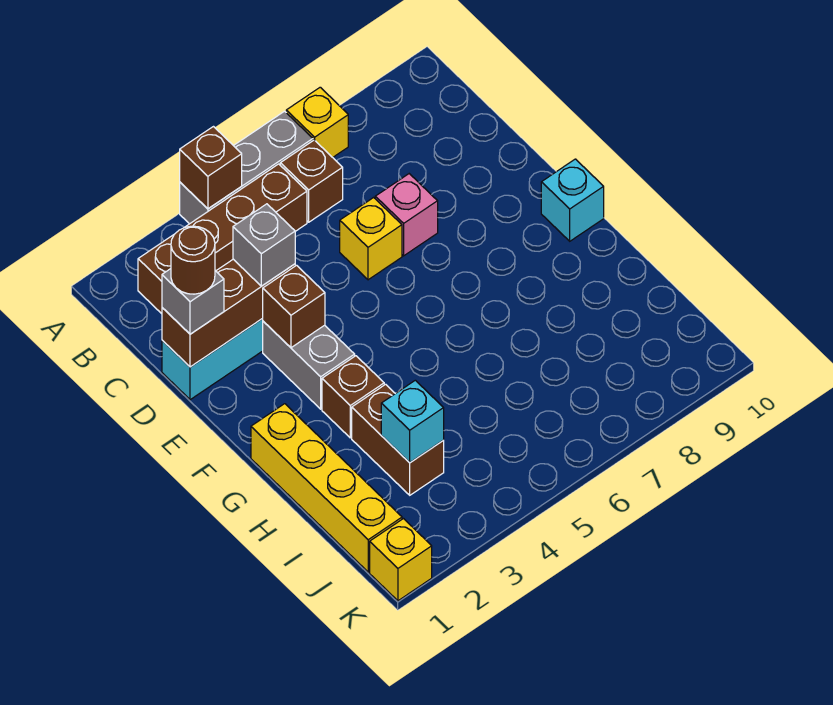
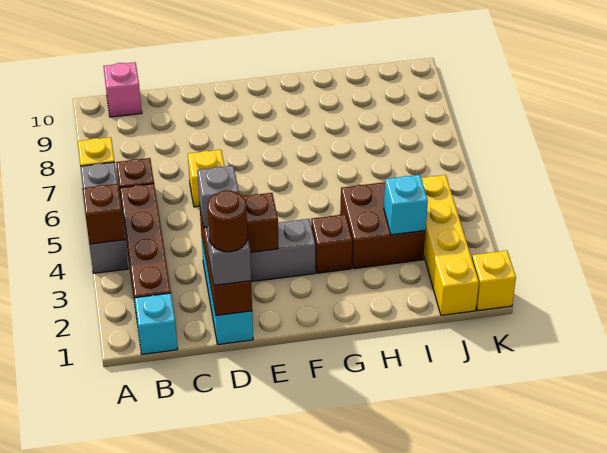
pink 1x1 brick [375,174,438,256] -> pink 1x1 brick moved to [103,62,142,117]
cyan 1x1 brick [541,159,604,241] -> cyan 1x1 brick moved to [135,293,178,354]
yellow 1x4 brick [251,404,402,572] -> yellow 1x4 brick turned to [421,175,479,315]
brown 1x2 brick [352,384,444,495] -> brown 2x2 brick [340,182,425,269]

